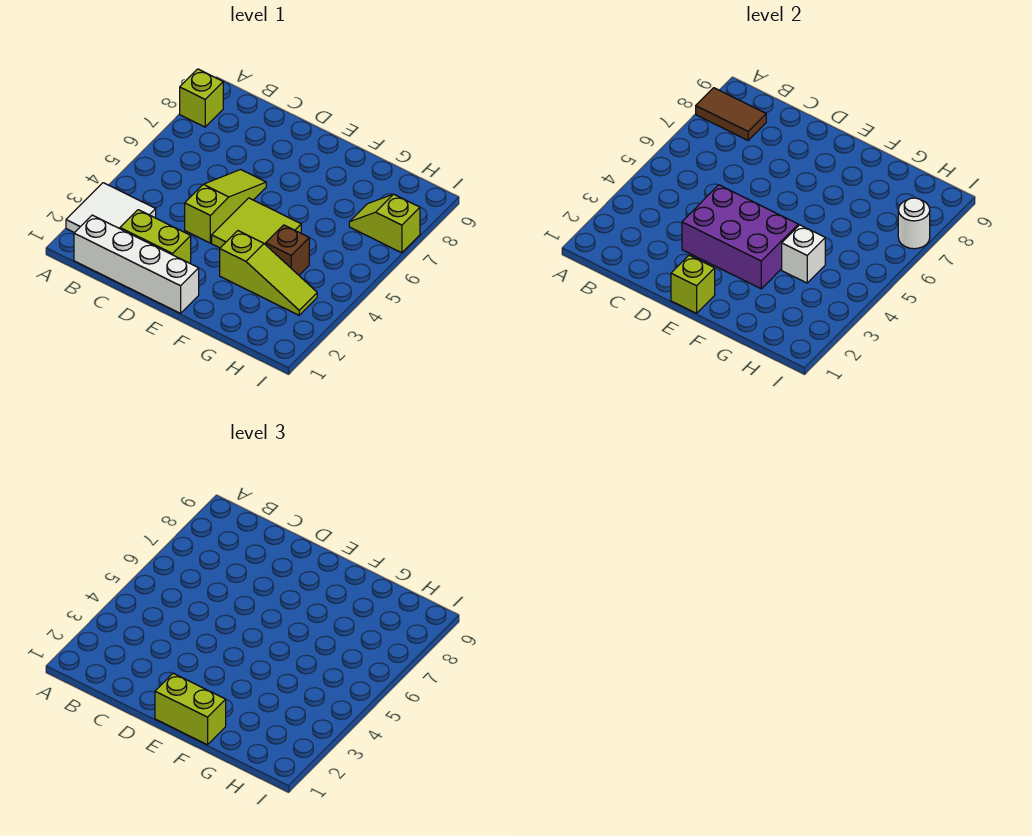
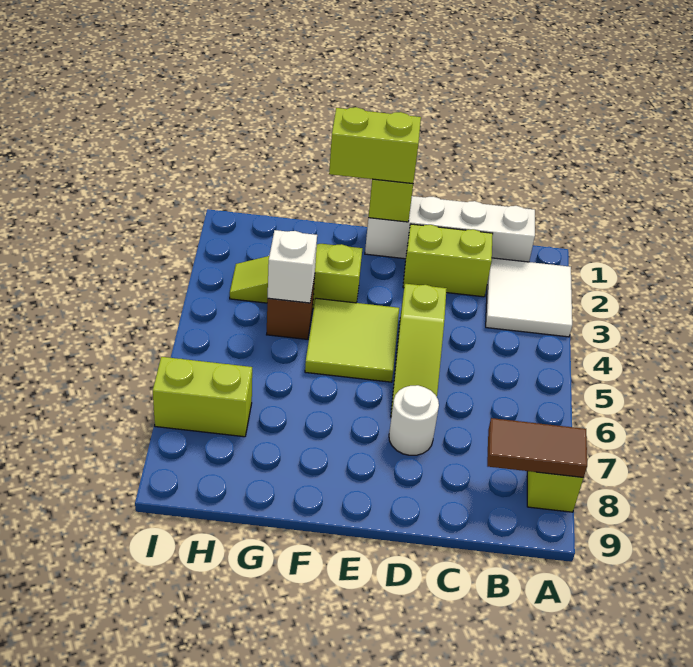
purple 2x3 brick [682,185,798,289] -> none
lime 1x2 slope [349,194,420,253] -> lime 1x2 brick [153,357,252,437]
white 1x1 round brick [898,198,930,249] -> white 1x1 round brick moved to [389,385,439,455]

